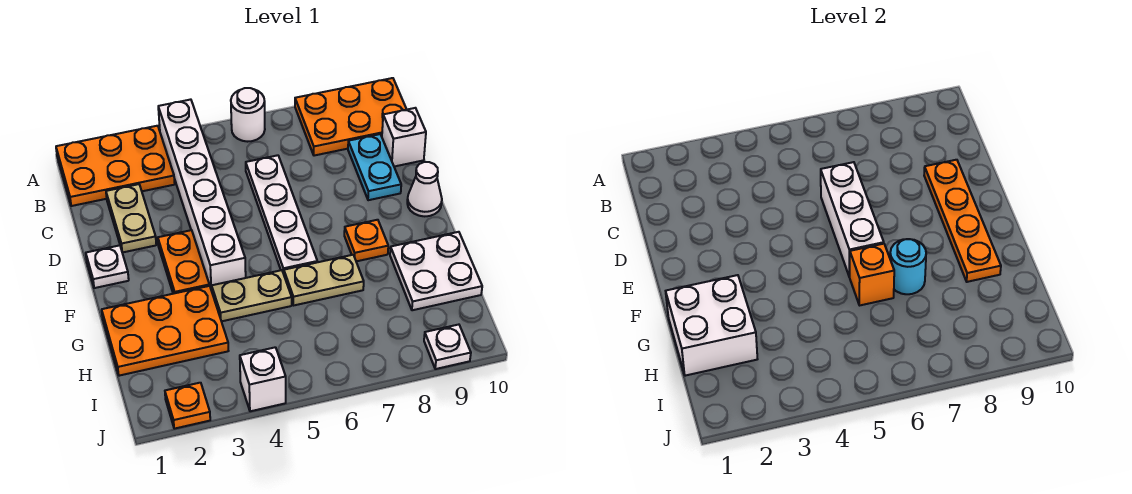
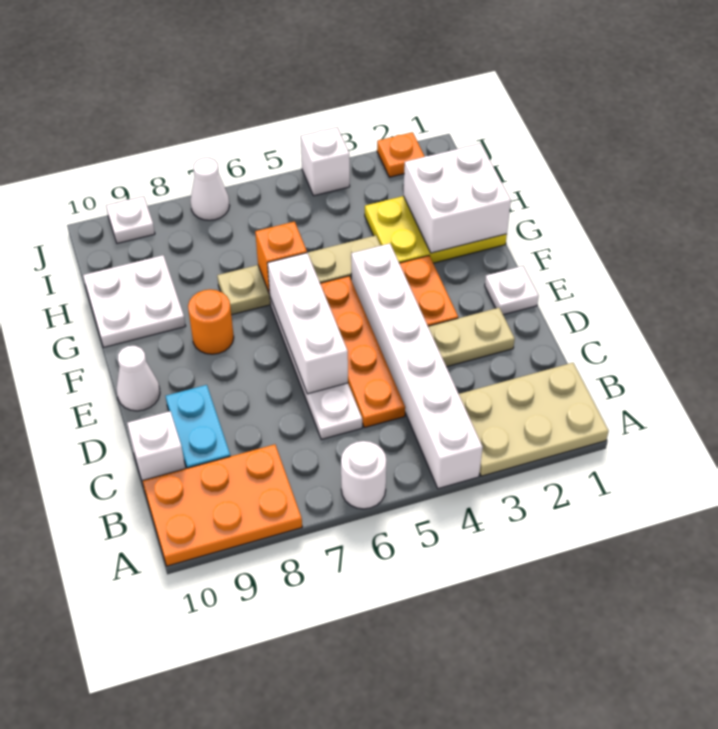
orange 2x3 plate [56,126,175,206] -> tan 2x3 plate [459,363,609,476]
tan 1x2 plate [106,184,156,253] -> tan 1x2 plate turned to [428,308,515,367]
orange 1x4 plate [924,160,1001,282] -> orange 1x4 plate moved to [320,276,405,428]
orange 1x1 plate [344,220,388,261] -> orange 1x1 round brick [188,290,234,354]
orange 2x3 plate [102,286,228,376] -> yellow 2x3 plate [365,196,507,263]
cyan 1x1 round brick [890,239,926,294] -> none
none -> white 1x1 cone [190,158,230,220]

